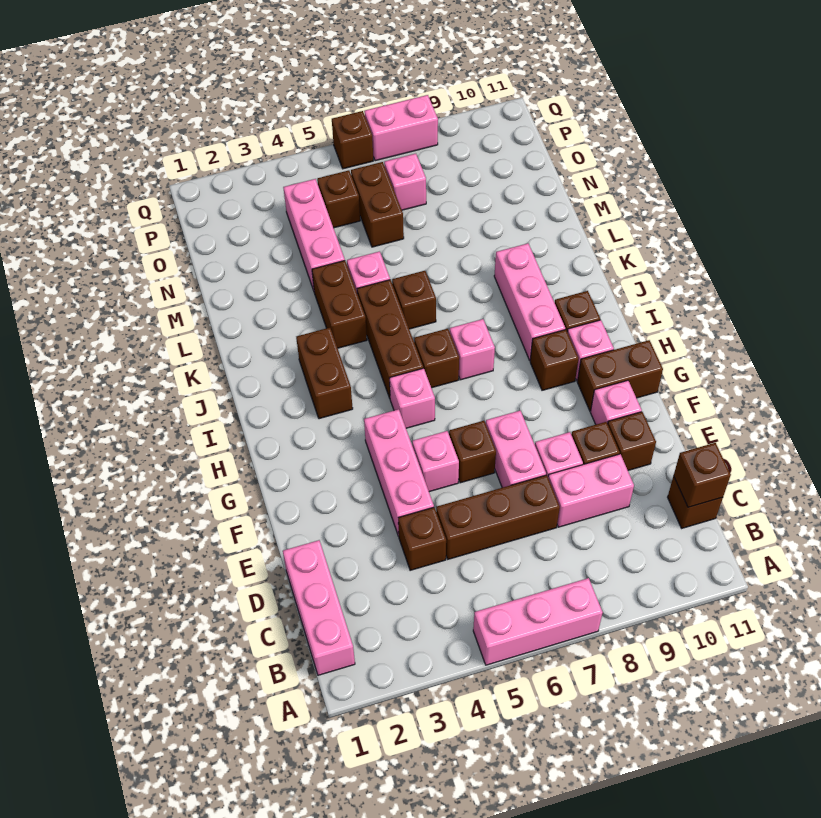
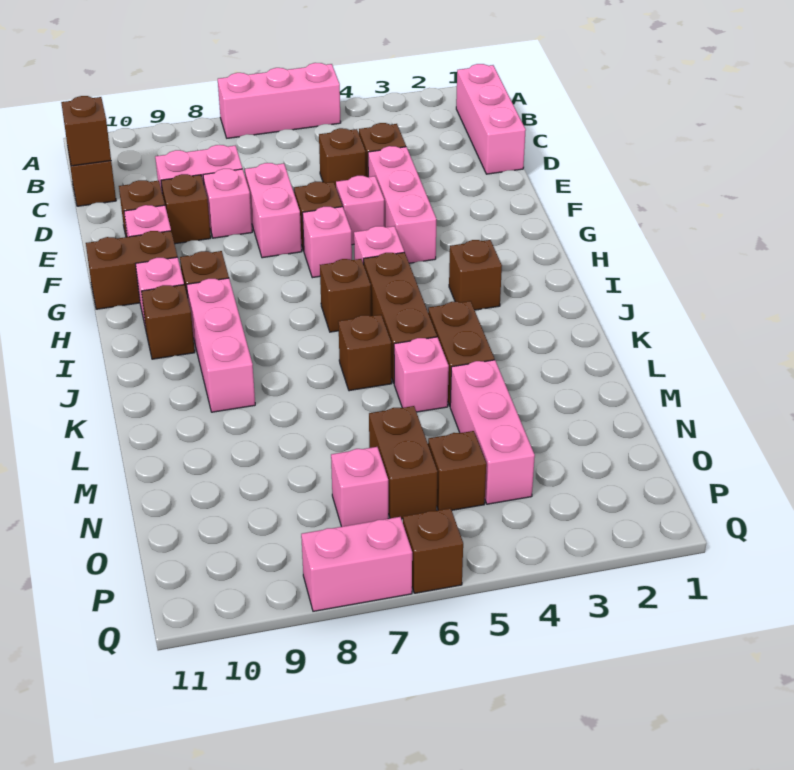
brown 1x3 brick [436,475,560,559] -> brown 1x1 brick [319,128,366,186]
brown 1x2 brick [296,328,353,419] -> brown 1x1 brick [449,240,502,310]
pink 1x1 brick [450,319,495,380] -> pink 1x1 brick moved to [302,207,352,278]

